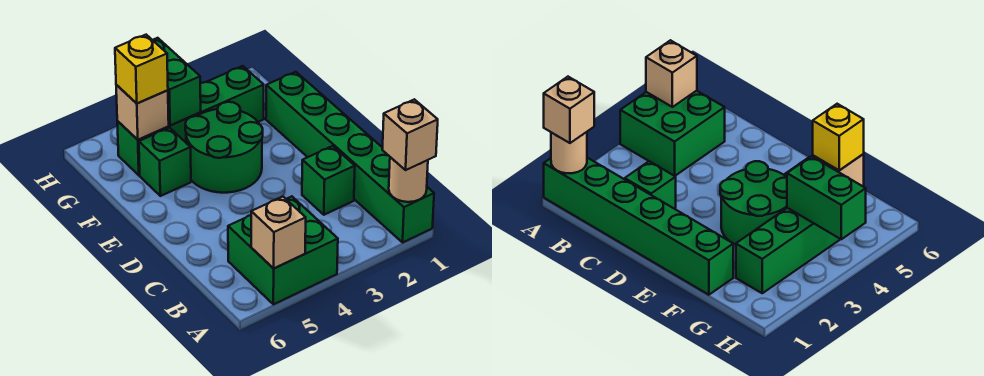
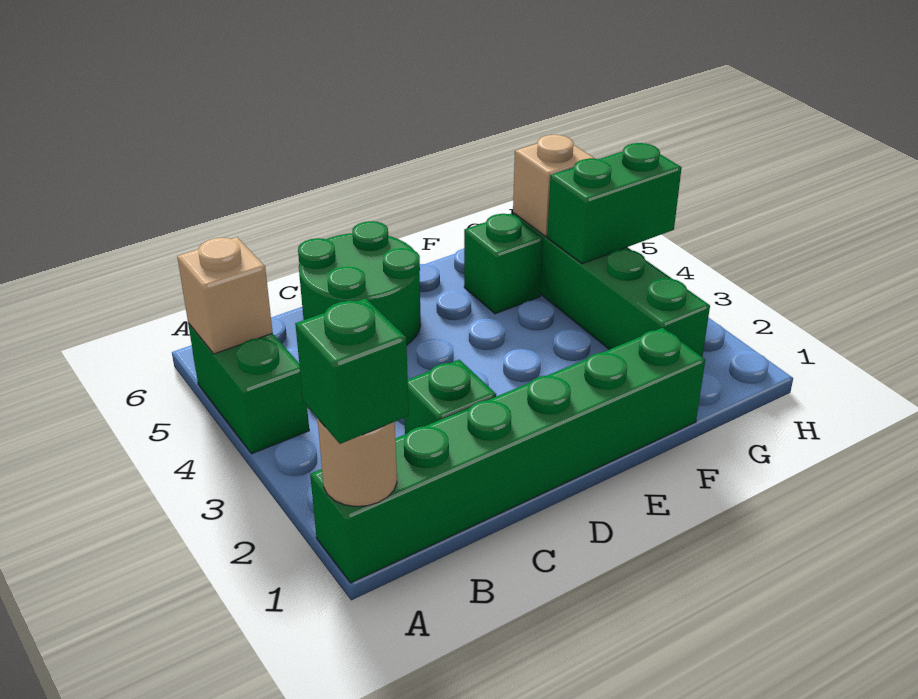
tan 1x1 brick [382,99,438,170] -> green 1x1 brick [295,298,409,444]
green 2x2 brick [228,196,338,304] -> green 1x2 brick [188,323,309,454]
green 2x2 round brick [185,102,263,193] -> green 2x2 round brick moved to [298,221,421,345]
yellow 1x1 brick [115,35,168,103] -> none

